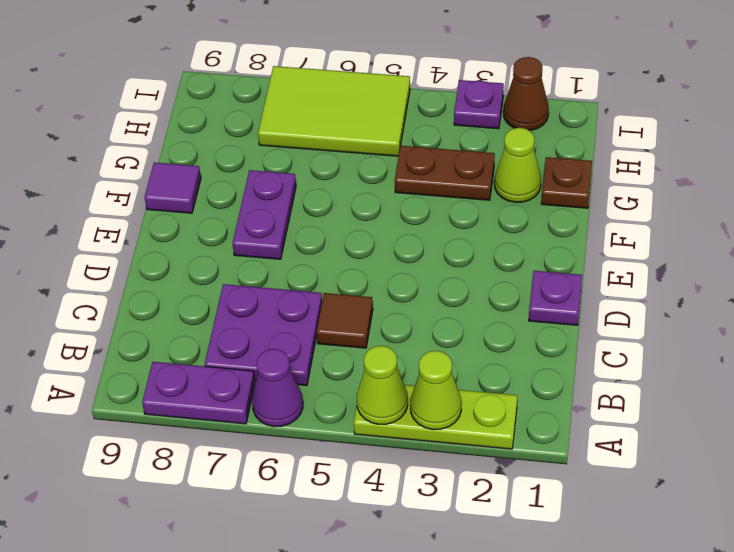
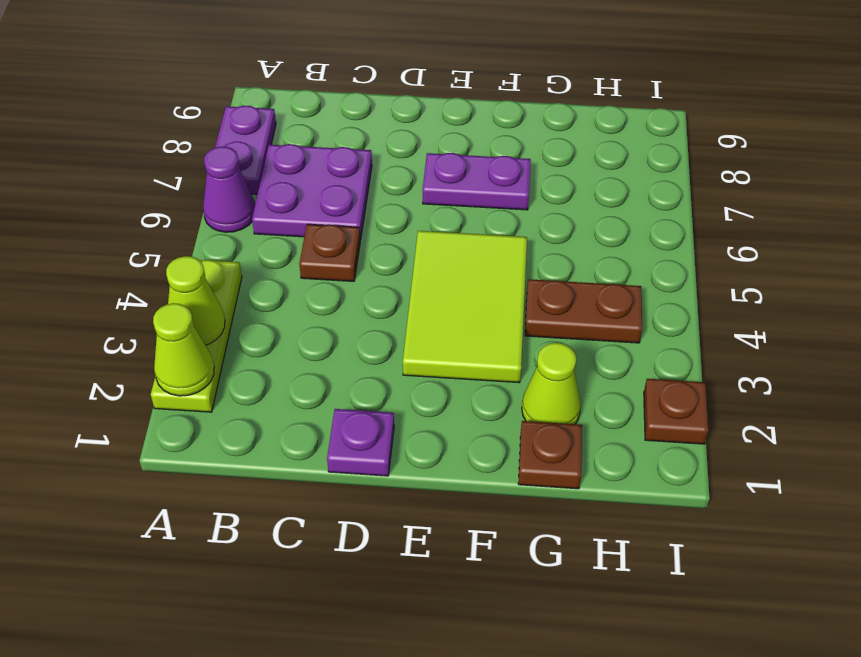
lime 1x1 cone [357,346,408,424] -> lime 1x1 cone moved to [153,303,214,396]
brown 1x1 tile [317,293,373,348] -> brown 1x1 plate [299,224,360,281]
purple 1x1 tile [144,162,201,213] -> none
brown 1x2 plate [395,146,495,200] -> brown 1x2 plate turned to [525,279,642,343]
lime 2x3 tile [258,66,410,156] -> lime 2x3 tile moved to [403,231,527,383]
brown 1x1 cone [503,57,549,130] -> brown 1x1 plate [644,379,709,444]
purple 1x1 plate [454,80,504,129] -> none

